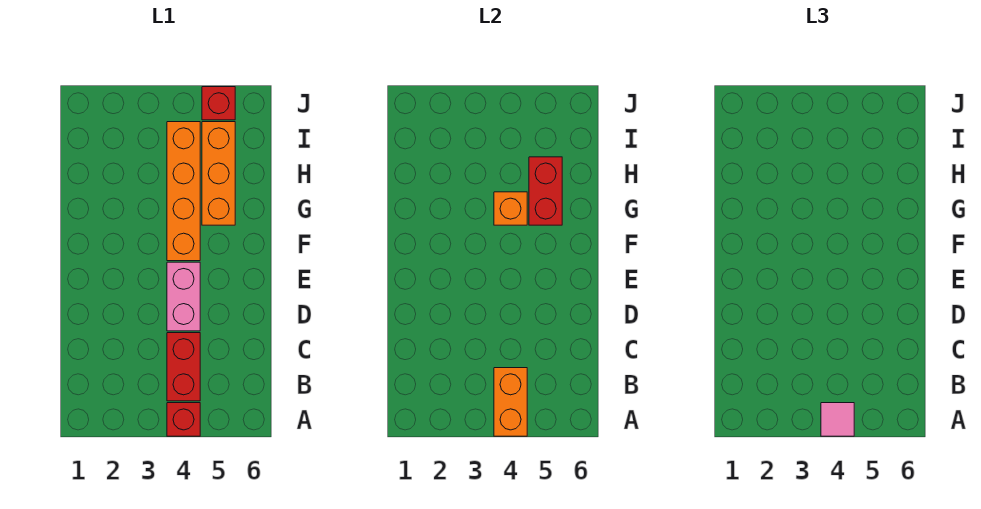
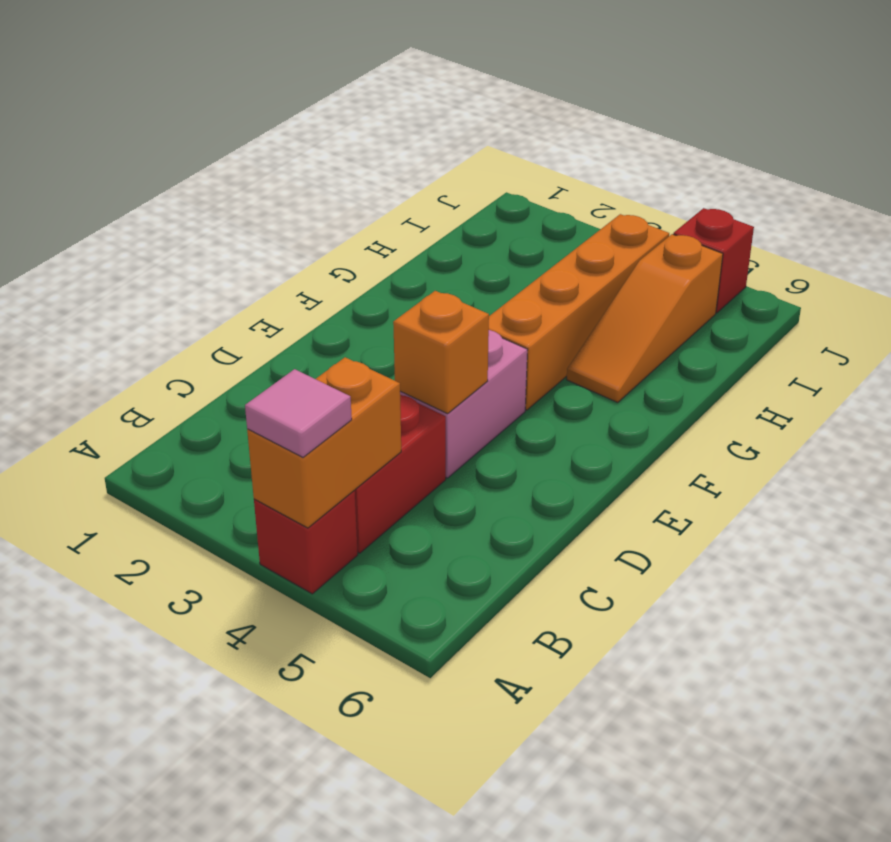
orange 1x1 brick [494,192,527,225] -> orange 1x1 brick moved to [393,291,489,414]
orange 1x3 brick [202,122,235,225] -> orange 1x3 slope [567,234,723,403]
red 1x2 brick [529,157,562,225] -> none

